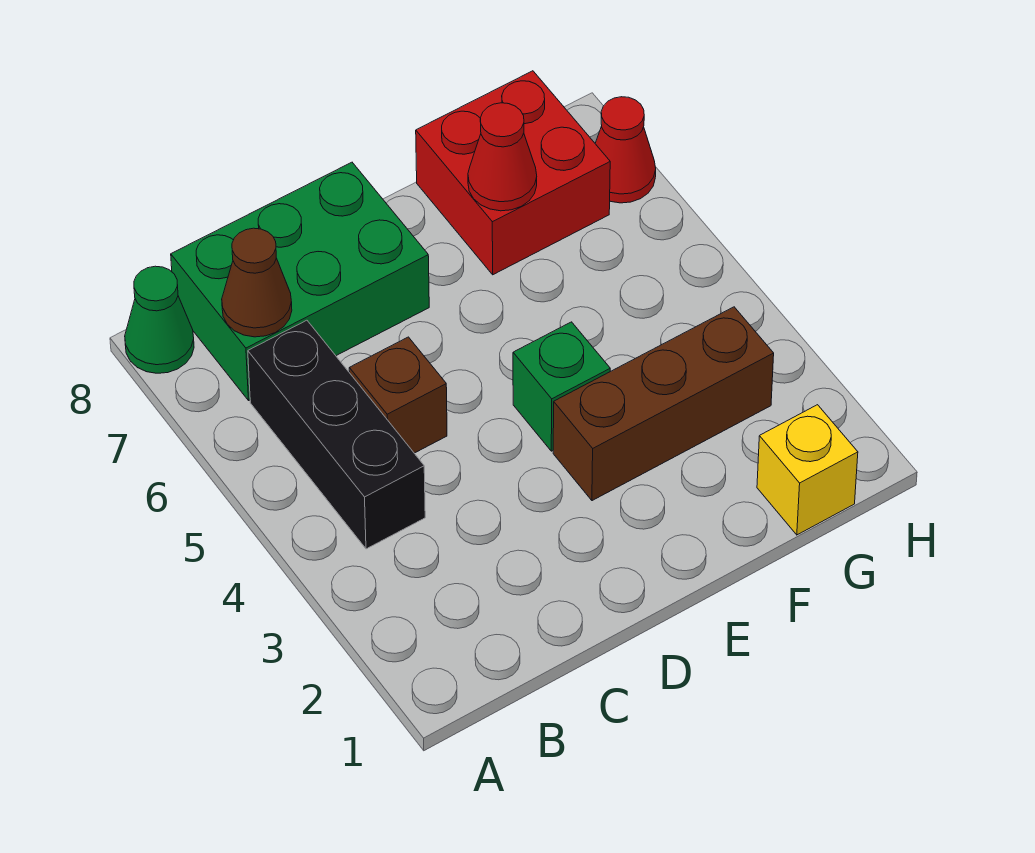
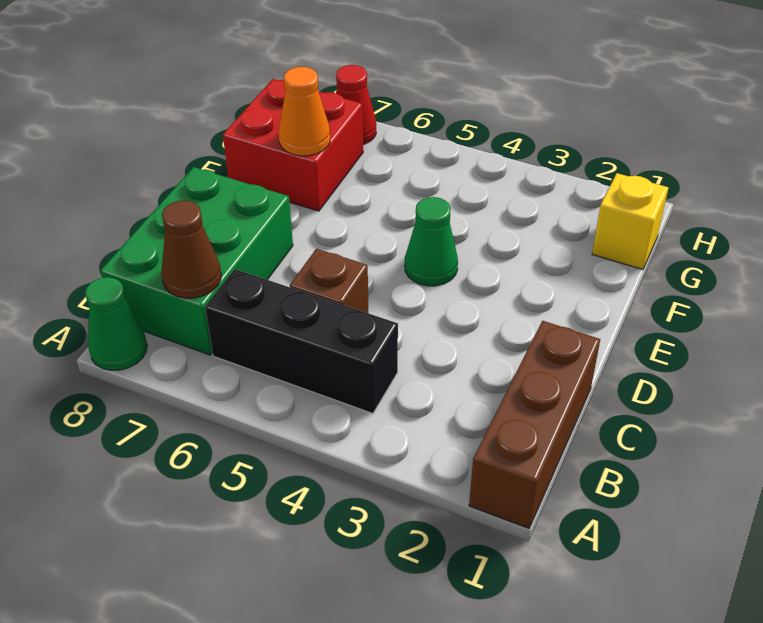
brown 1x3 brick [553,307,774,501] -> brown 1x3 brick moved to [469,321,600,528]
green 1x1 brick [513,322,610,451] -> green 1x1 cone [405,197,458,286]
red 1x1 cone [468,103,537,211] -> orange 1x1 cone [279,67,330,156]

